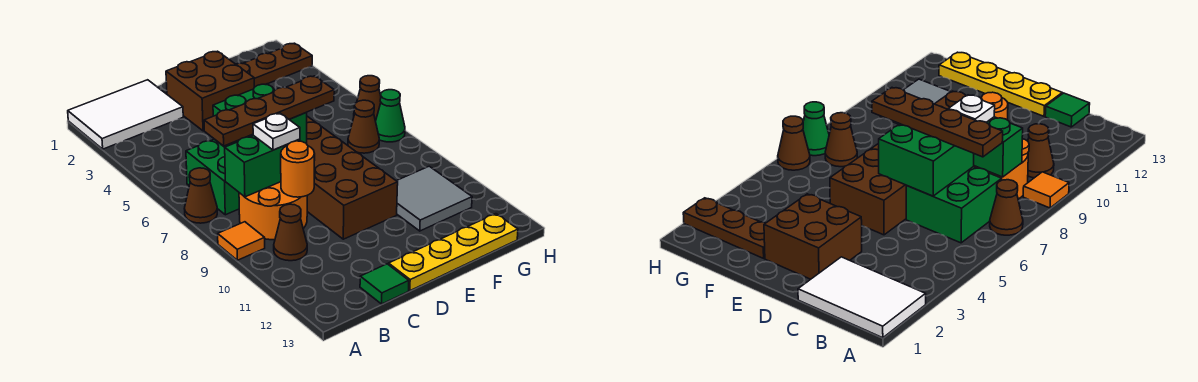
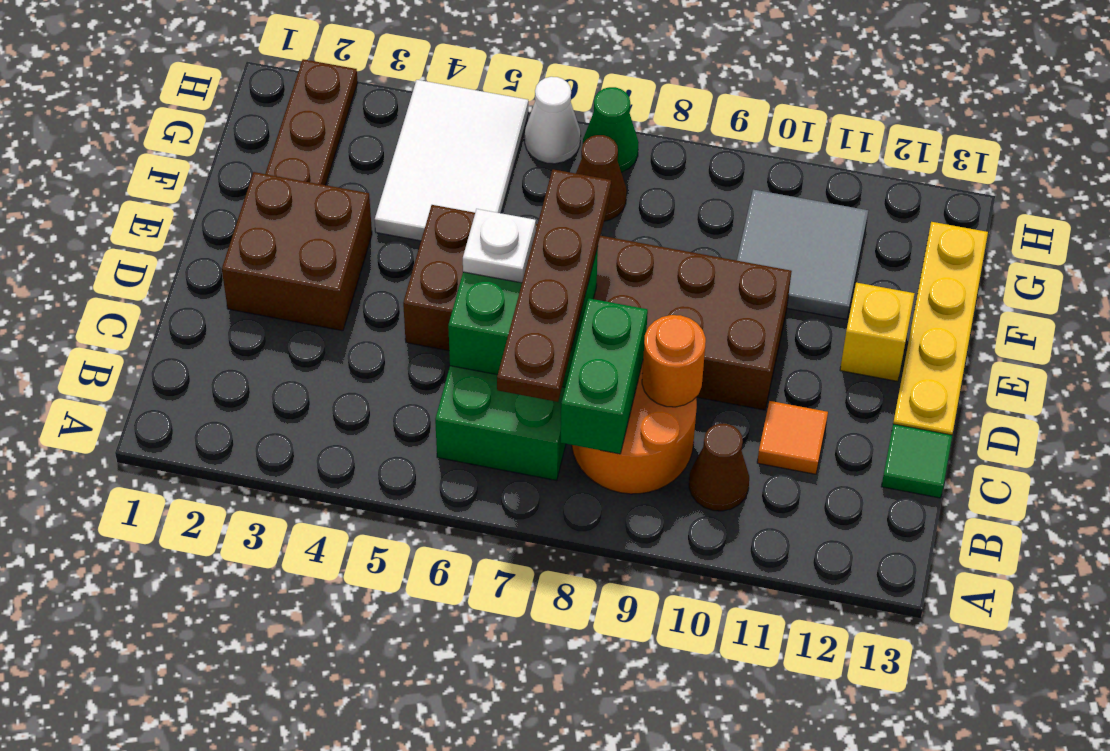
white 2x3 tile [68,80,183,149] -> white 2x3 tile moved to [375,80,528,241]
brown 1x1 cone [184,168,217,223] -> none
orange 1x1 tile [218,222,265,260] -> orange 1x1 tile moved to [757,401,828,474]
white 1x1 plate [253,113,300,150] -> white 1x1 plate moved to [463,209,536,283]
none -> yellow 1x1 brick [840,283,915,381]
brown 1x1 cone [354,76,381,121] -> white 1x1 cone [525,77,581,164]

